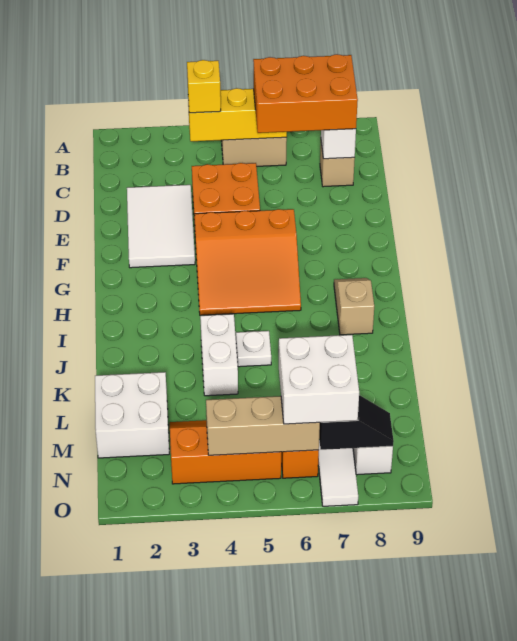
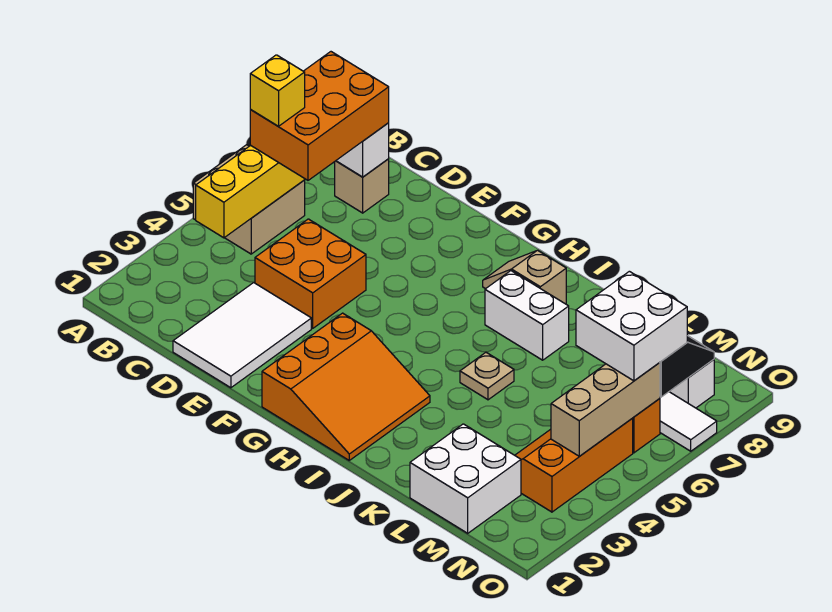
yellow 1x1 brick [187,60,221,113] -> yellow 1x1 brick moved to [250,55,305,126]
white 2x3 tile [127,185,195,268] -> white 2x3 tile turned to [173,283,311,388]
orange 3x3 slope [194,209,301,315] -> orange 3x3 slope moved to [262,313,430,460]
white 1x2 brick [200,314,238,396] -> white 1x2 brick moved to [485,271,569,360]
white 1x1 plate [236,331,271,367] -> tan 1x1 plate [460,352,514,400]

